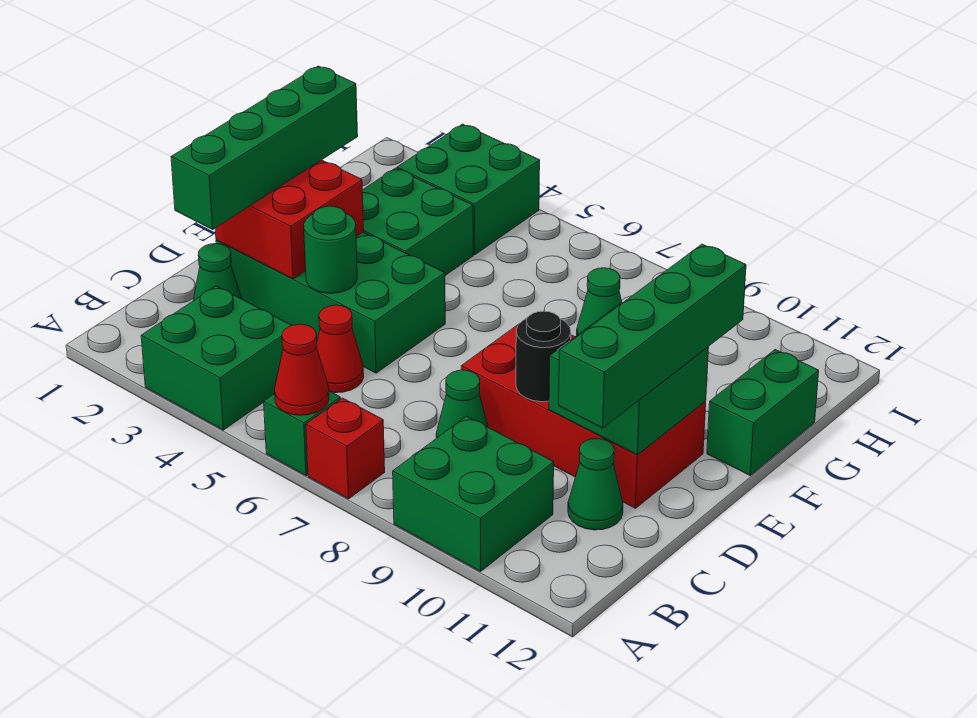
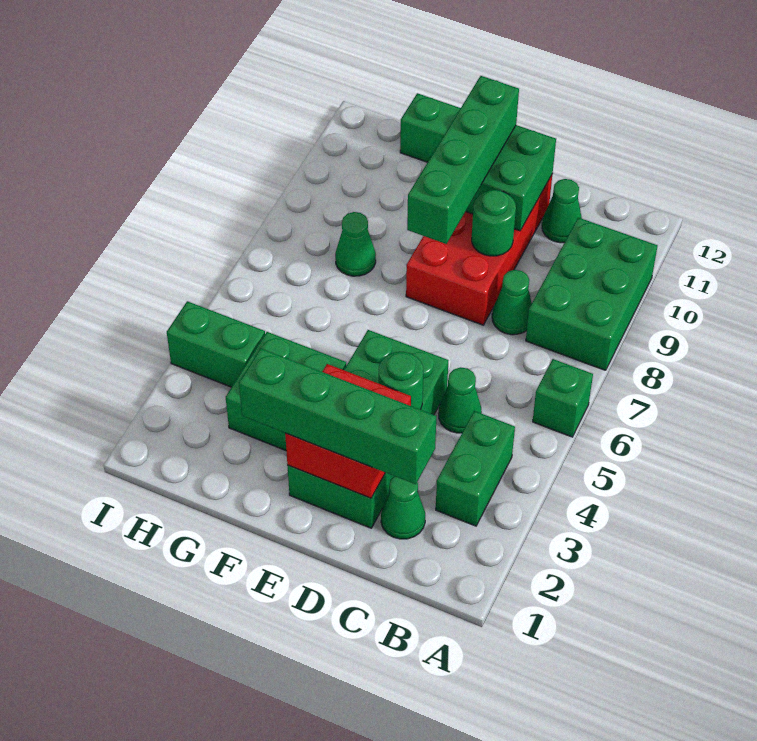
green 2x2 brick [141,286,292,430] -> green 1x2 brick [436,411,515,526]
red 1x1 cone [275,324,329,415] -> none
red 1x1 brick [306,398,385,499] -> none
green 2x2 brick [393,416,554,572] -> green 2x3 brick [526,218,658,370]
red 1x1 cone [317,305,364,393] -> green 1x1 cone [439,367,482,433]
green 1x4 brick [559,244,746,428] -> green 1x4 brick turned to [407,76,519,244]
black 1x1 round brick [516,311,571,402] -> green 1x1 round brick [472,190,516,256]
green 2x2 brick [397,124,540,255] -> green 1x2 brick [167,301,265,387]

